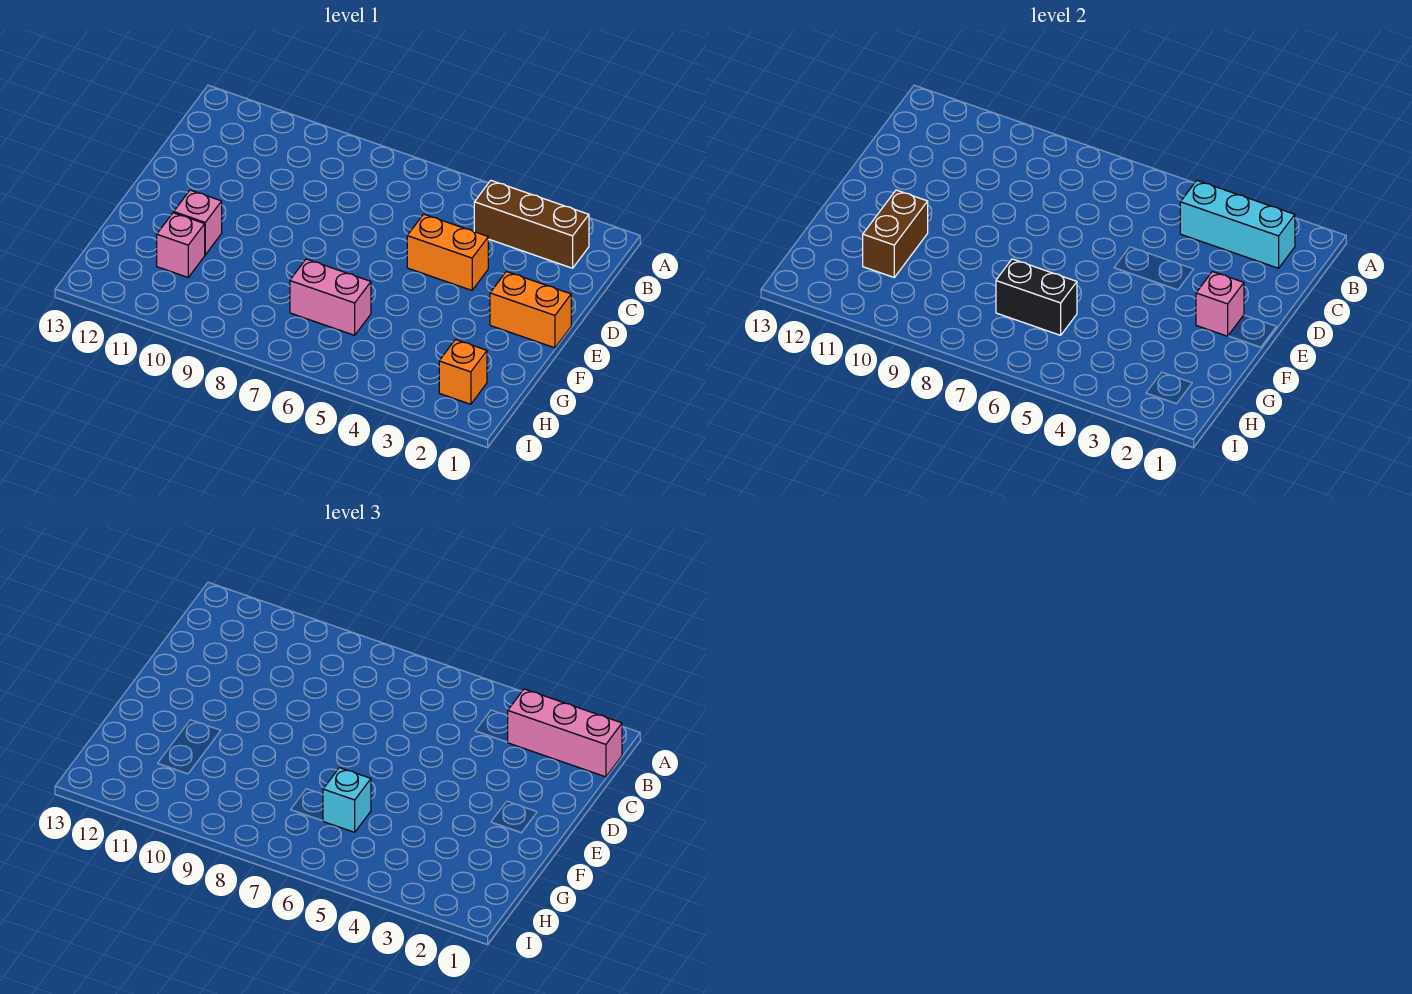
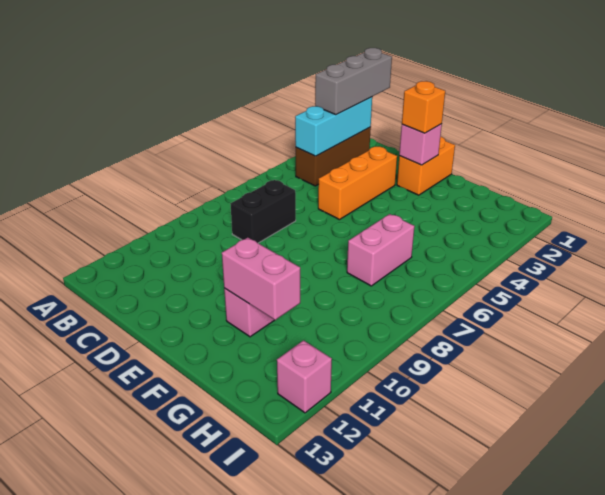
pink 1x3 brick [508,689,622,777] -> grey 1x3 brick [315,48,392,115]
orange 1x2 brick [407,214,488,290] -> orange 1x3 brick [318,147,397,220]
brown 1x2 brick [863,190,928,277] -> pink 1x2 brick [222,238,300,320]
black 1x2 brick [996,259,1077,335] -> black 1x2 brick moved to [230,180,296,243]
cyan 1x1 brick [323,768,371,832] -> none
pink 1x1 brick [157,213,205,277] -> pink 1x1 brick moved to [277,340,332,413]
orange 1x1 brick [439,340,487,404] -> orange 1x1 brick moved to [402,81,445,133]

